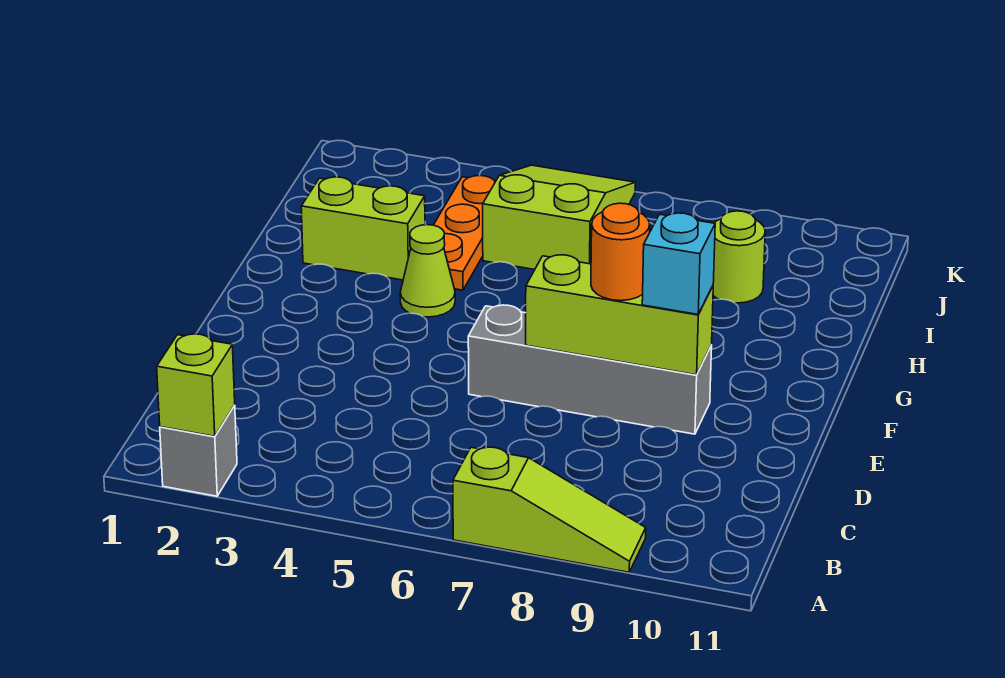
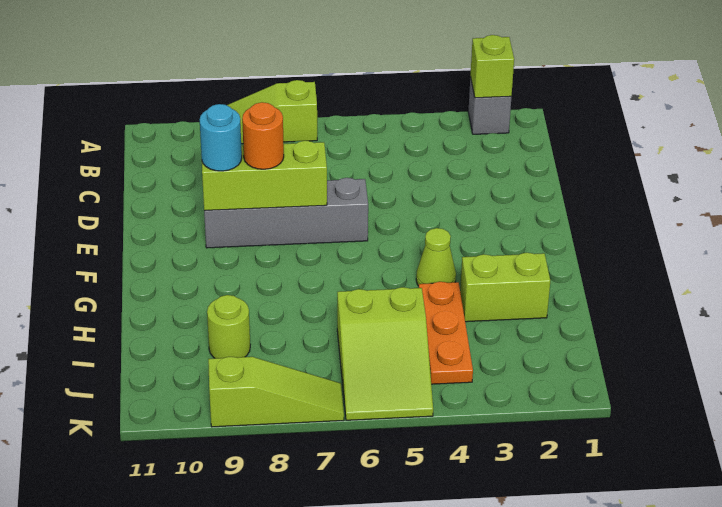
cyan 1x1 brick [642,213,715,314] -> cyan 1x1 round brick [200,104,242,171]
none -> lime 1x3 slope [208,357,344,427]

